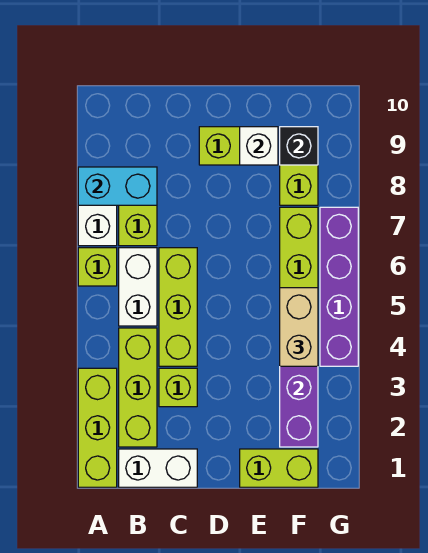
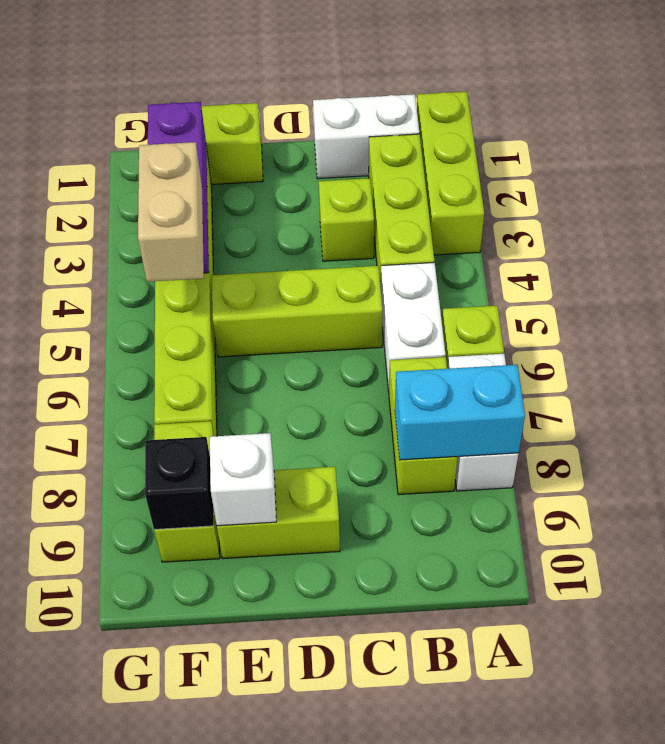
lime 1x3 brick [159,248,197,366] -> lime 1x3 brick turned to [212,266,382,357]
purple 1x4 brick [320,207,358,366] -> none

